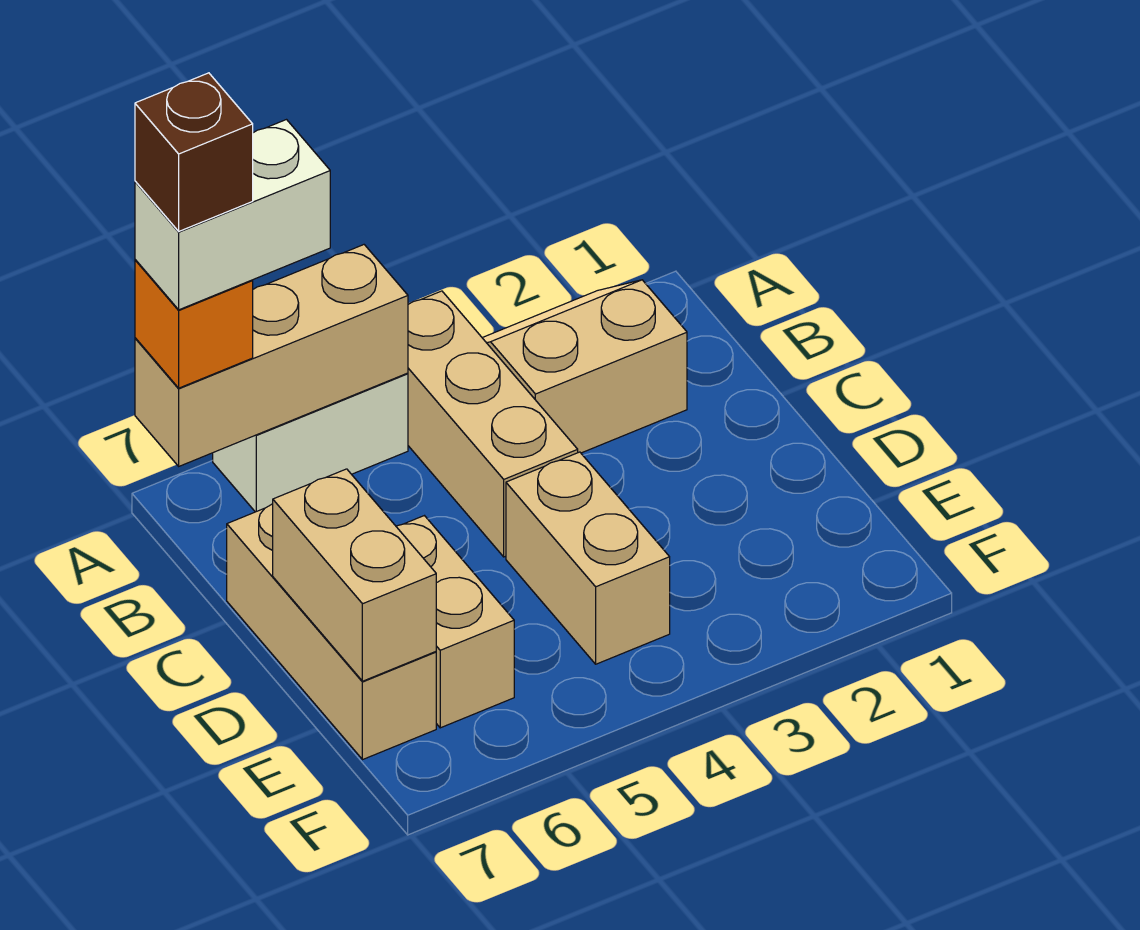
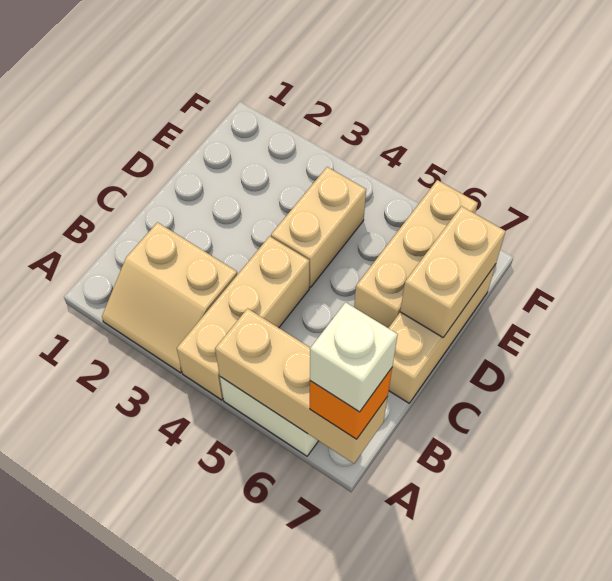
white 1x2 brick [135,120,330,310] -> white 1x1 brick [310,302,398,412]
brown 1x1 brick [135,73,253,231] -> none
tan 1x2 brick [396,516,514,728] -> tan 1x3 brick [354,180,478,328]

